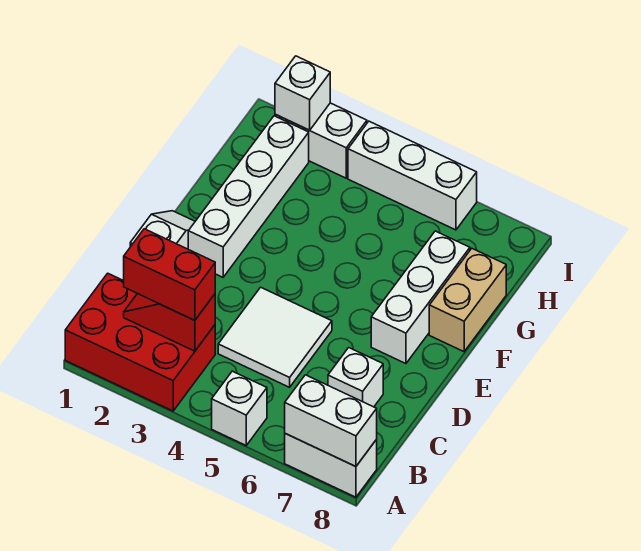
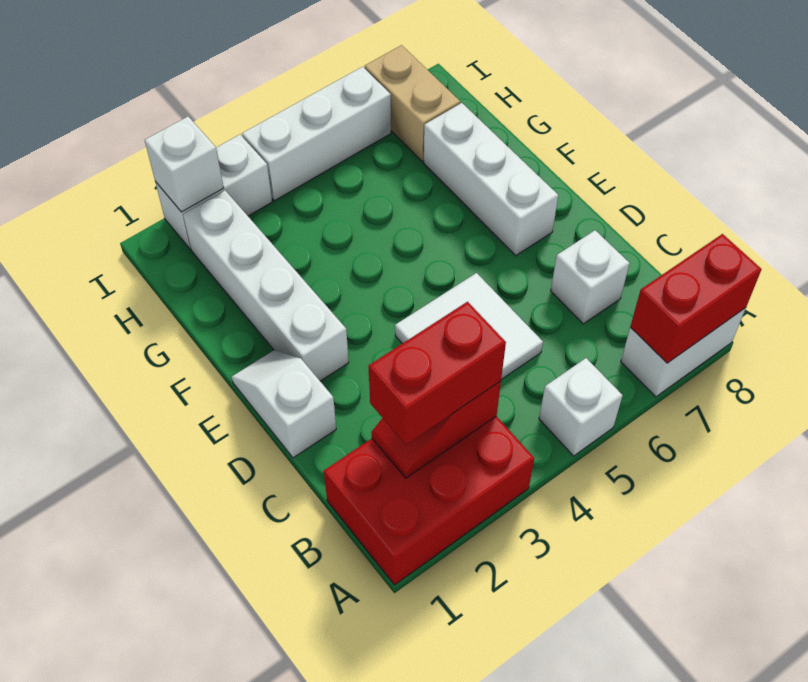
white 1x2 brick [285,375,377,467] -> red 1x2 brick [630,234,761,363]
tan 1x2 brick [429,249,506,352] -> tan 1x2 brick moved to [365,45,460,161]

